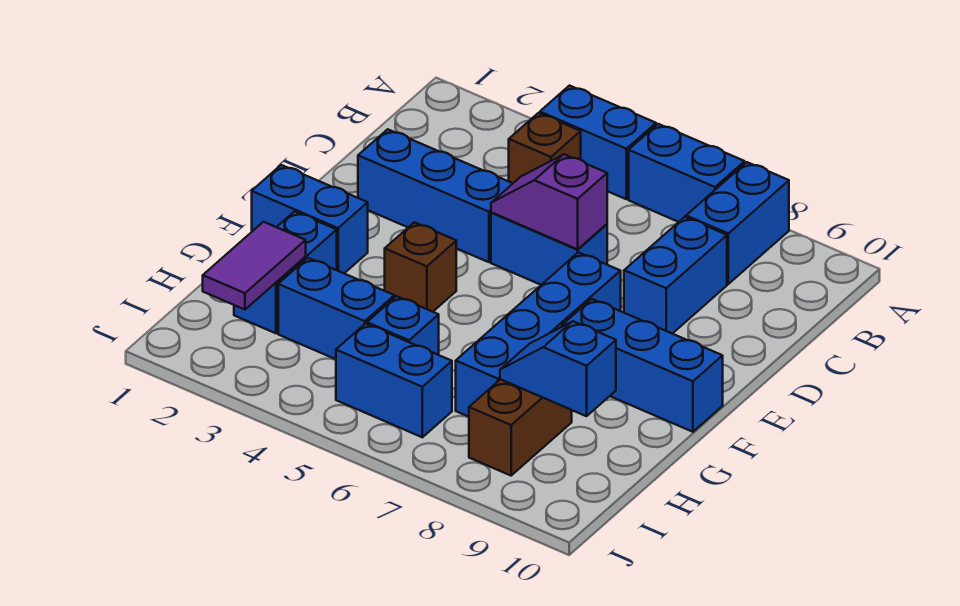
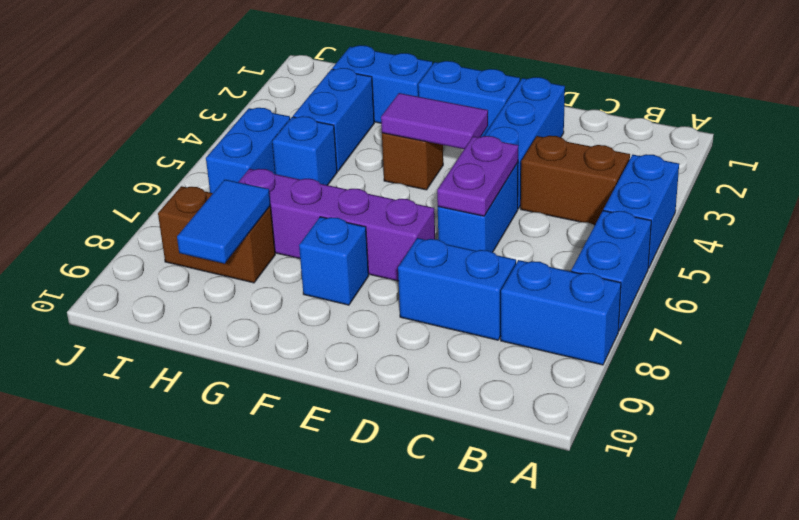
brown 1x1 brick [509,113,581,183] -> brown 1x2 brick [521,136,630,225]
purple 1x2 slope [491,154,607,249] -> purple 1x2 plate [437,136,518,216]
blue 1x4 brick [456,252,621,417] -> purple 1x4 brick [239,169,435,281]
blue 1x2 brick [252,165,368,273] -> blue 1x2 brick turned to [418,61,520,137]
blue 1x3 brick [562,299,723,432] -> blue 1x1 brick [299,217,369,305]
purple 1x2 tile [203,222,306,310] -> purple 1x2 tile moved to [381,93,488,149]
blue 1x2 slope [500,321,616,416] -> blue 1x2 tile [177,180,271,264]

